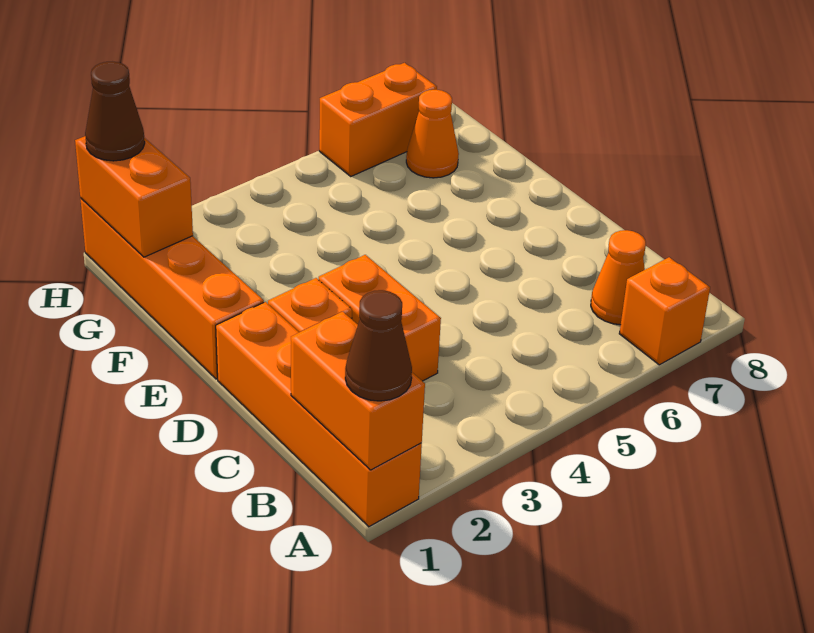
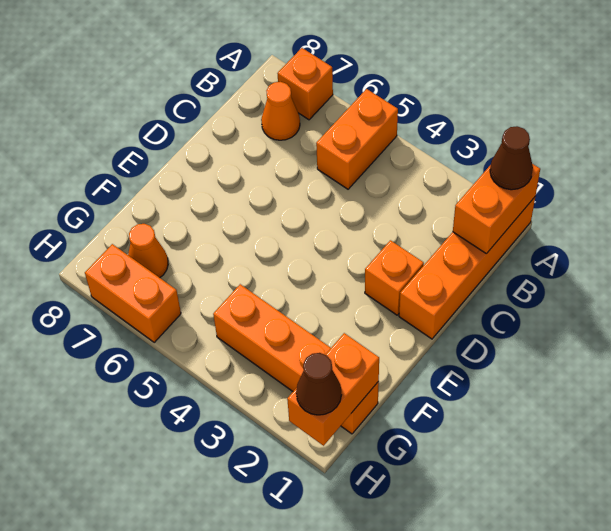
orange 1x2 brick [319,255,441,381] -> orange 1x2 brick moved to [316,89,398,189]
orange 1x4 brick [80,198,264,379] -> orange 1x4 brick turned to [213,284,379,434]

